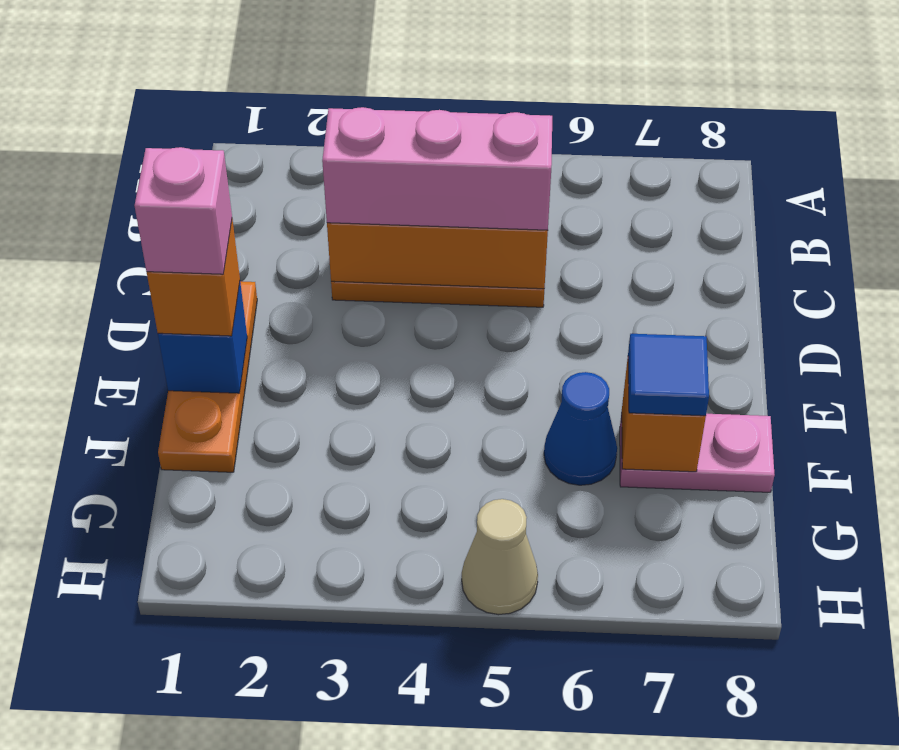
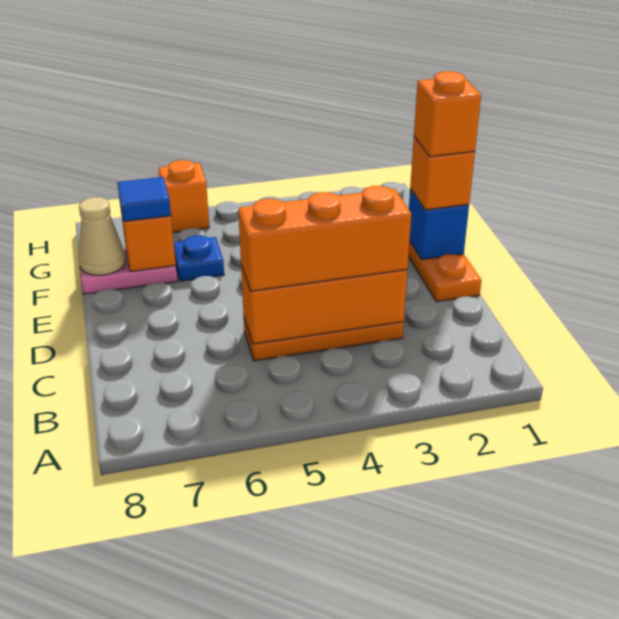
pink 1x3 brick [322,107,552,230] -> orange 1x3 brick [238,186,411,291]
pink 1x1 brick [135,147,232,274] -> orange 1x1 brick [414,71,481,157]
blue 1x1 cone [544,372,617,485] -> blue 1x1 plate [174,235,224,281]
tan 1x1 cone [462,499,538,615] -> tan 1x1 cone moved to [78,197,126,275]
none -> orange 1x1 brick [159,160,209,232]

